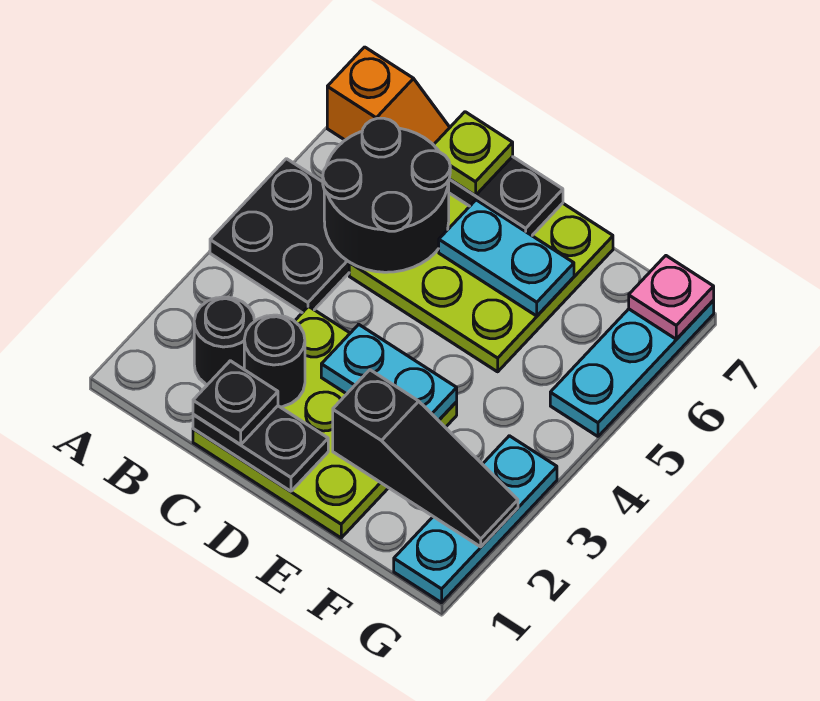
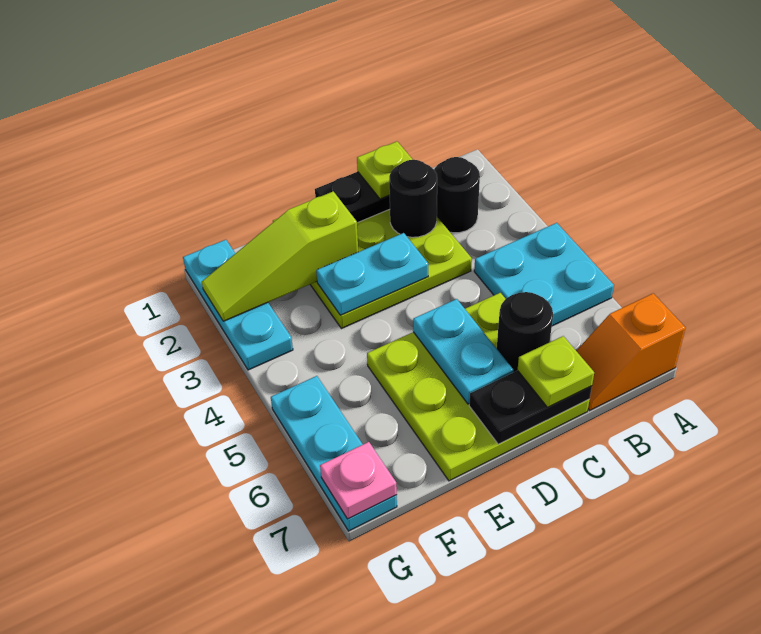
black 2x2 plate [210,159,350,313] -> cyan 2x2 plate [474,223,614,326]
black 2x2 round brick [323,118,450,272] -> black 1x1 round brick [497,292,553,372]
black 1x1 plate [193,361,278,445] -> lime 1x1 plate [357,142,413,199]
cyan 1x2 plate [439,200,574,316] -> cyan 1x2 plate turned to [413,299,514,404]
black 1x3 slope [333,370,518,547] -> lime 1x3 slope [202,191,358,321]

